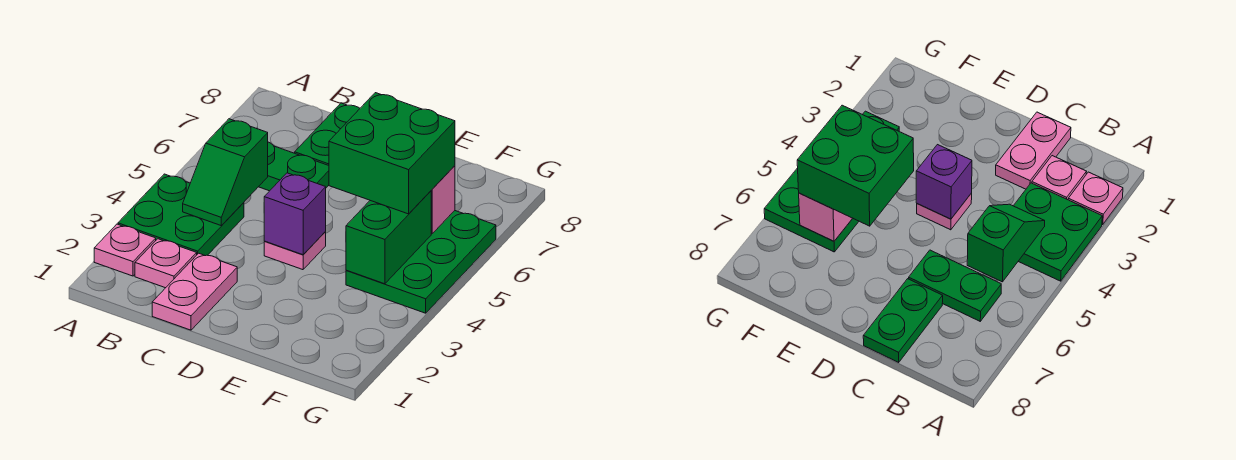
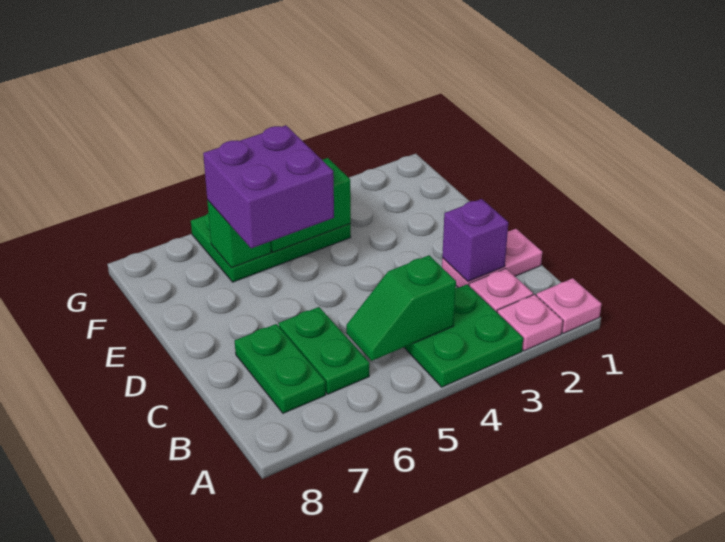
green 1x2 slope [183,119,268,225] -> green 1x2 slope turned to [346,255,456,361]
green 1x2 plate [295,103,360,165] -> green 1x2 plate turned to [235,324,326,413]
pink 1x1 plate [264,232,326,270] -> pink 1x1 plate moved to [536,278,601,333]
purple 1x1 brick [264,173,326,255] -> purple 1x1 brick moved to [442,199,508,281]
green 2x2 brick [329,93,455,214] -> purple 2x2 brick [203,125,334,248]
pink 1x1 brick [431,166,455,234] -> green 1x1 brick [207,200,271,268]

